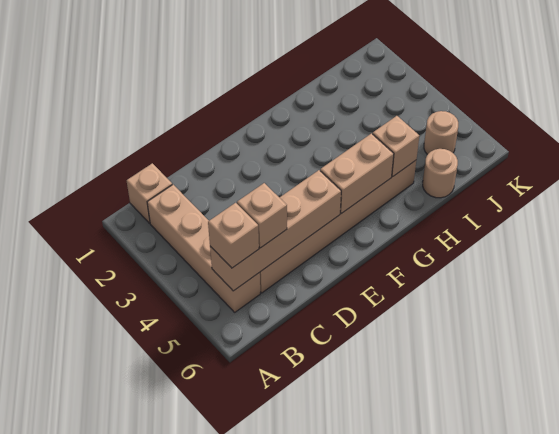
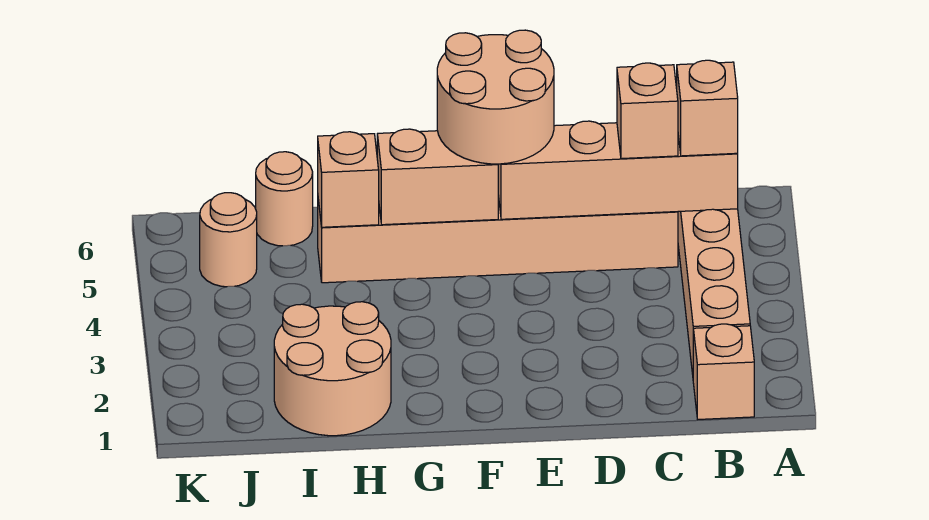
none -> tan 2x2 round brick [437,30,554,164]
none -> tan 2x2 round brick [274,302,391,436]

